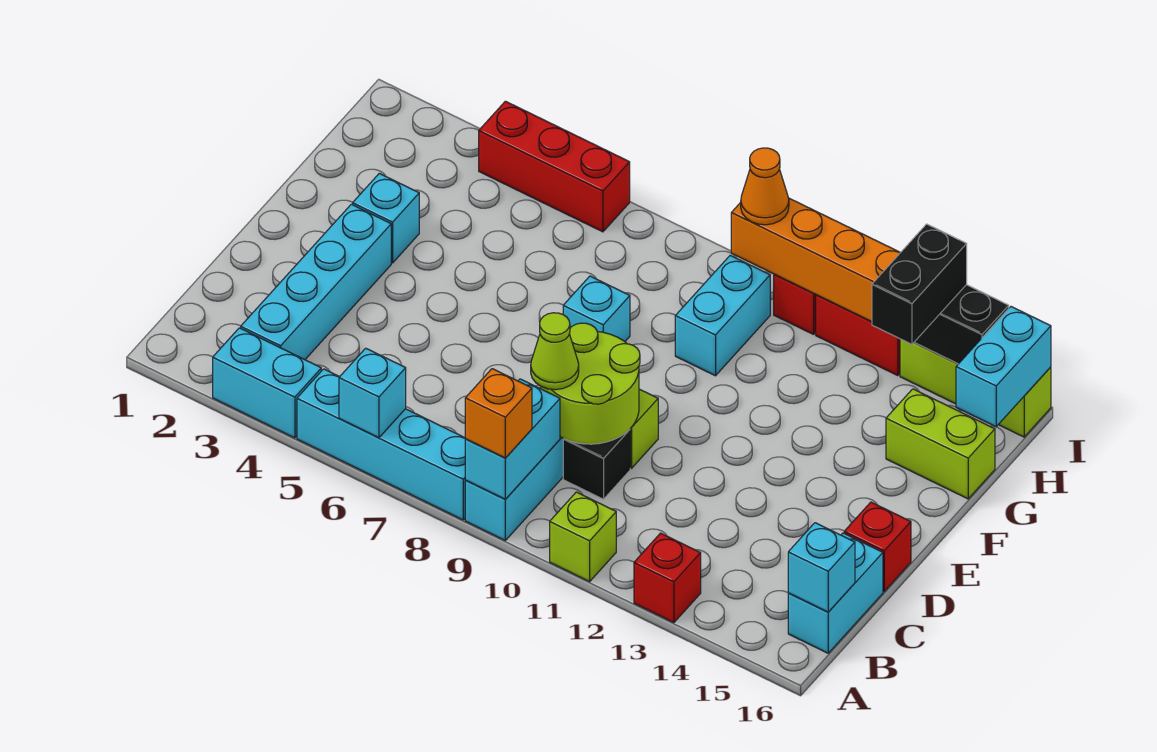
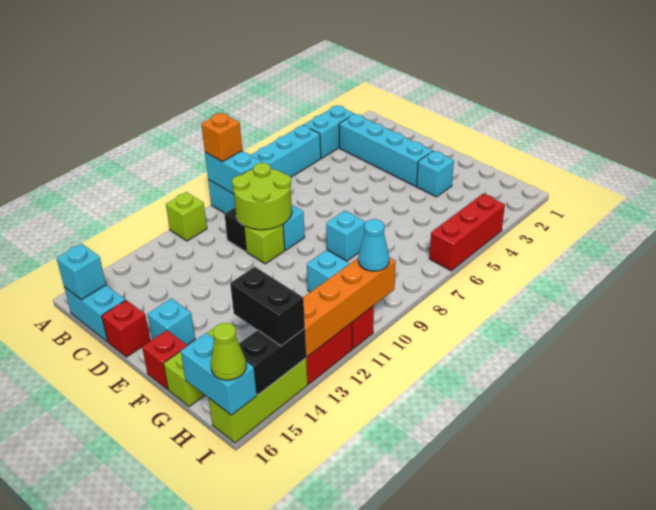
cyan 1x1 brick [339,348,406,438] -> cyan 1x1 brick moved to [148,298,195,345]
red 1x1 brick [634,533,701,623] -> red 1x1 brick moved to [142,330,187,389]
lime 1x1 cone [531,313,579,390] -> lime 1x1 cone moved to [211,323,246,380]
orange 1x1 cone [741,148,789,225] -> cyan 1x1 cone [358,219,389,271]

